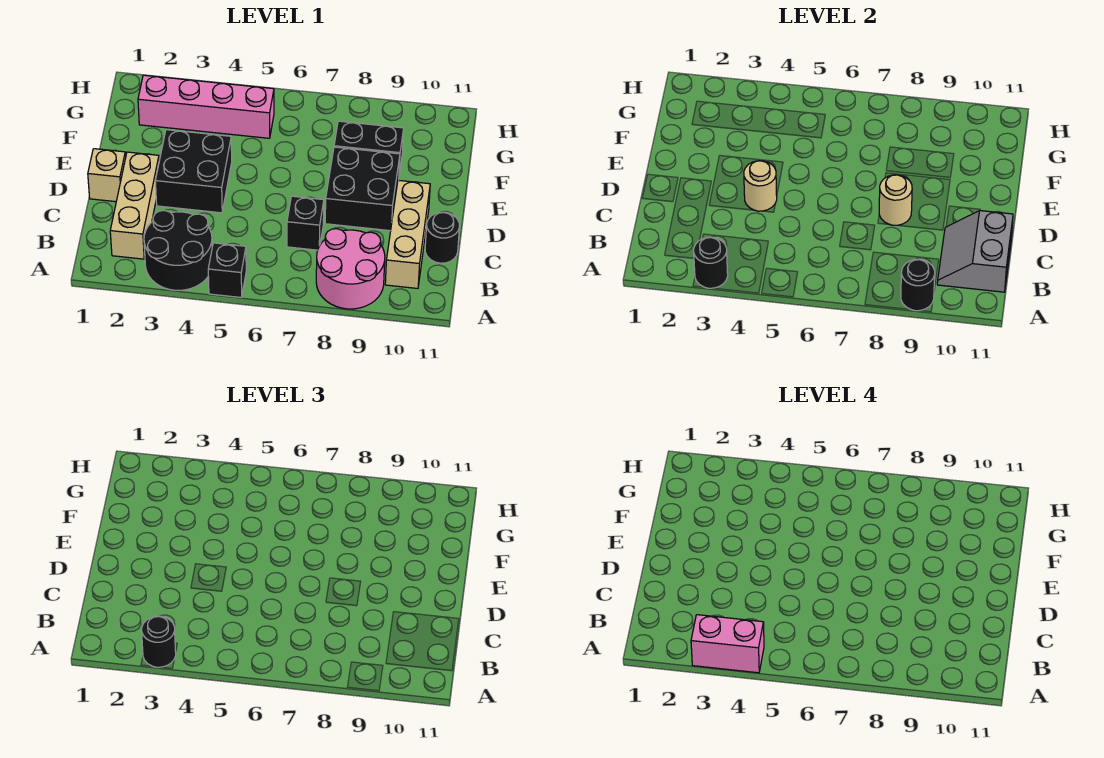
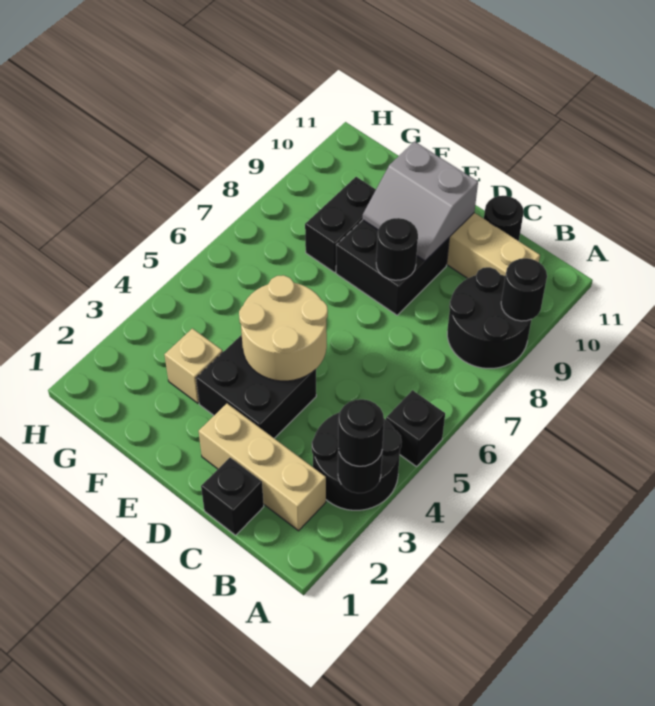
pink 1x2 brick [691,615,764,673] -> none
pink 2x2 round brick [316,229,385,309] -> black 2x2 round brick [447,267,532,368]
grey 2x2 slope [937,211,1013,292] -> grey 2x2 slope moved to [363,142,478,261]
black 1x1 brick [287,196,324,250] -> black 1x1 brick moved to [201,458,264,535]
tan 1x1 brick [88,149,126,202] -> tan 1x1 brick moved to [164,328,223,403]
tan 1x1 round brick [744,161,777,211] -> tan 2x2 round brick [239,275,328,381]
tan 1x1 round brick [879,175,912,225] -> black 1x1 round brick [376,218,418,280]
pink 1x4 brick [138,75,274,138] -> none

